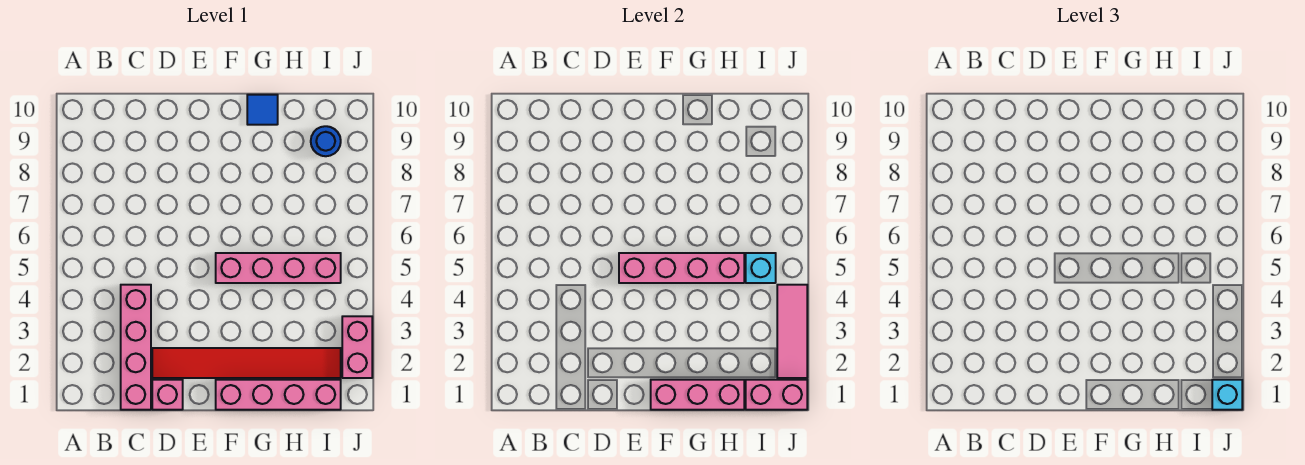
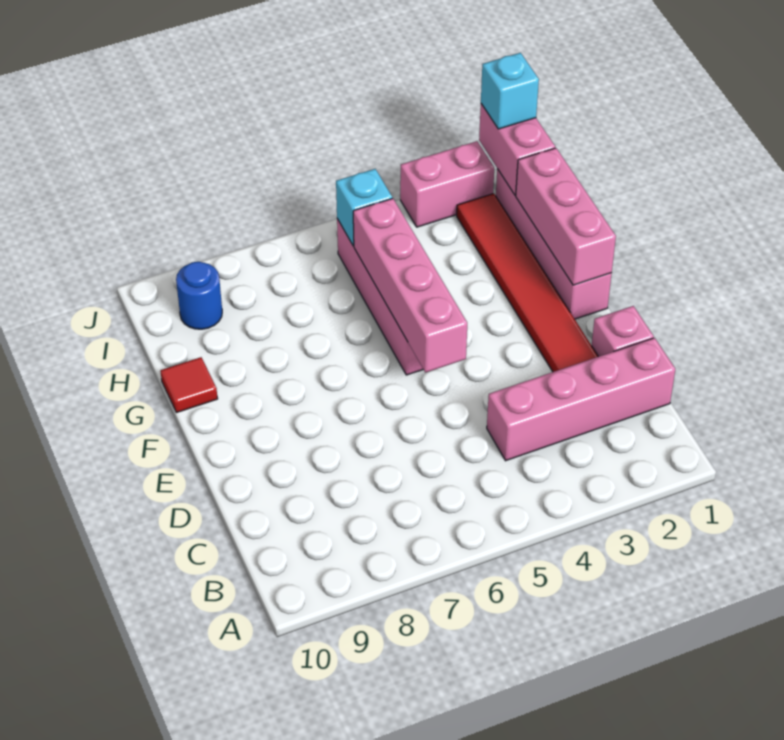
blue 1x1 tile [247,95,278,125] -> red 1x1 tile [160,357,218,413]
pink 1x3 tile [777,285,807,378] -> none

